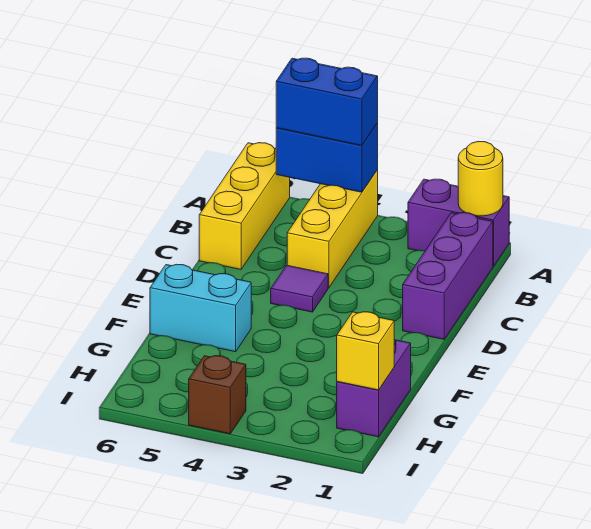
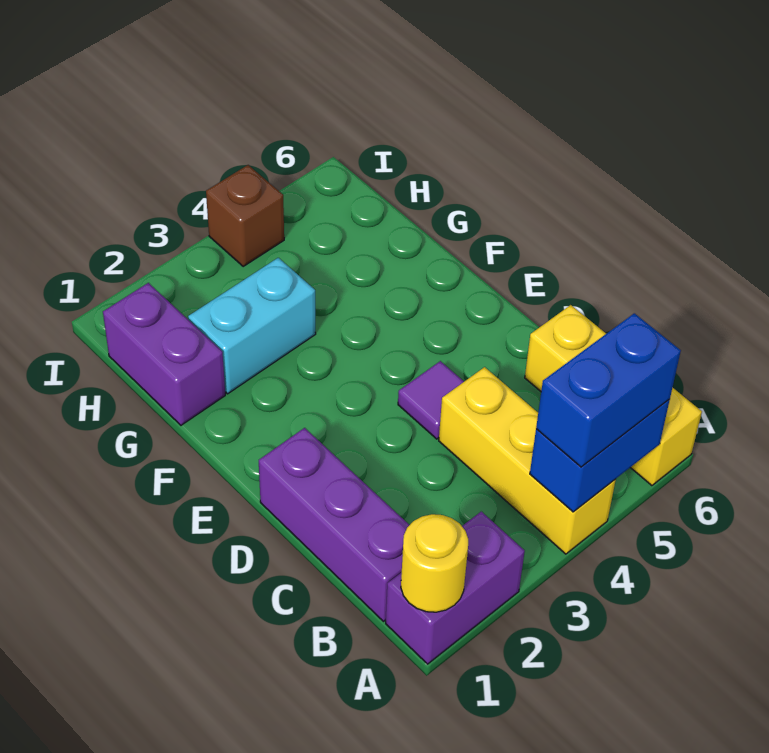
cyan 1x2 brick [150,264,251,352] -> cyan 1x2 brick moved to [188,258,316,394]
yellow 1x1 brick [337,312,394,390] -> none

